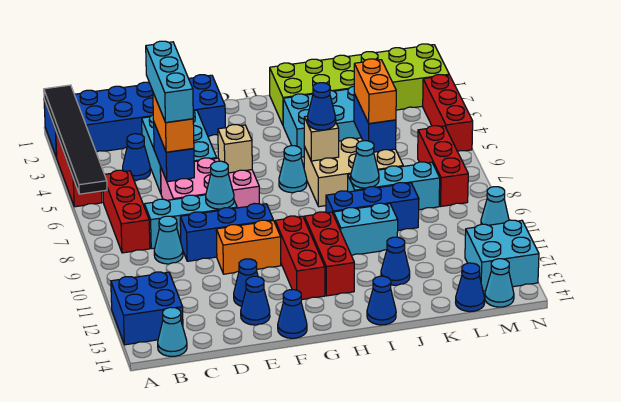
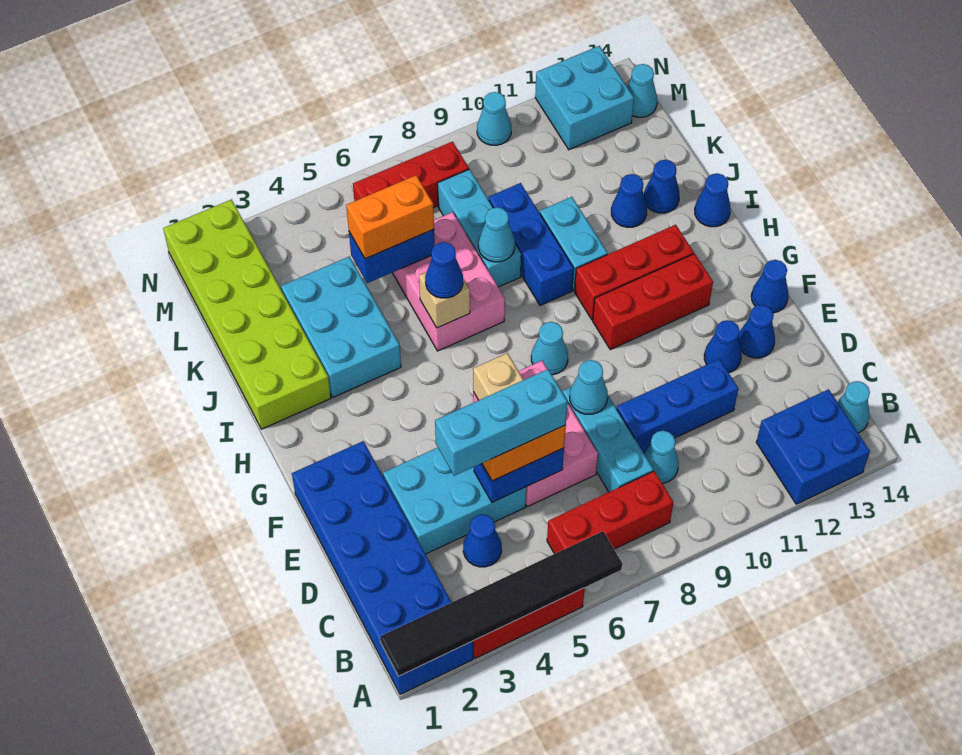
blue 1x3 brick [180,203,273,261] -> blue 1x3 brick turned to [617,359,738,453]
orange 1x2 brick [216,220,281,274] -> none
cyan 1x1 cone [279,146,307,193] -> cyan 1x1 cone moved to [531,322,568,375]
tan 2x3 brick [304,138,403,207] -> pink 2x3 brick [392,212,505,351]
blue 1x1 cone [456,263,485,312] -> blue 1x1 cone moved to [644,160,680,213]
red 1x3 brick [423,75,473,151] -> none

